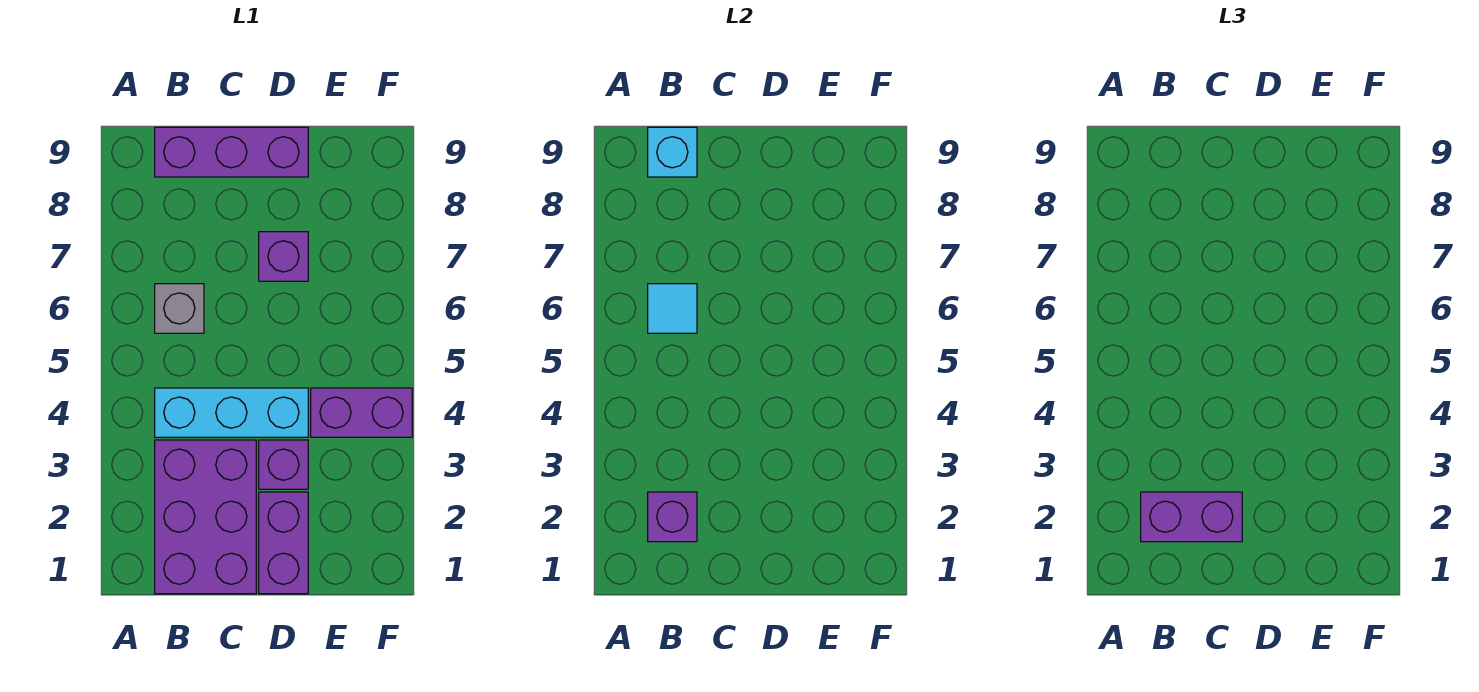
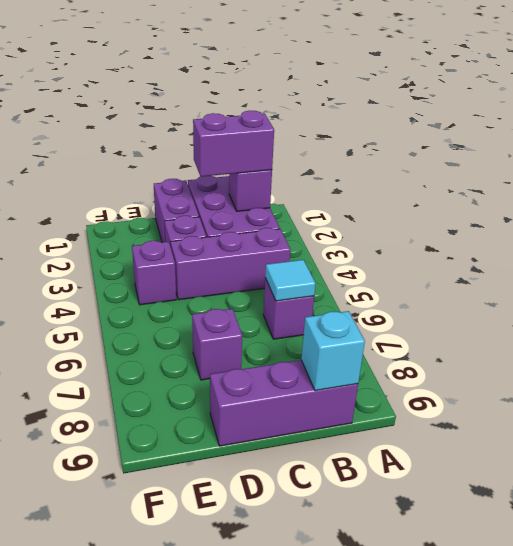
cyan 1x3 brick [155,388,308,437] -> purple 1x3 brick [171,228,290,300]
grey 1x1 brick [155,284,204,333] -> purple 1x1 brick [263,278,314,339]
purple 1x2 brick [311,388,412,437] -> purple 1x1 brick [132,241,176,305]

